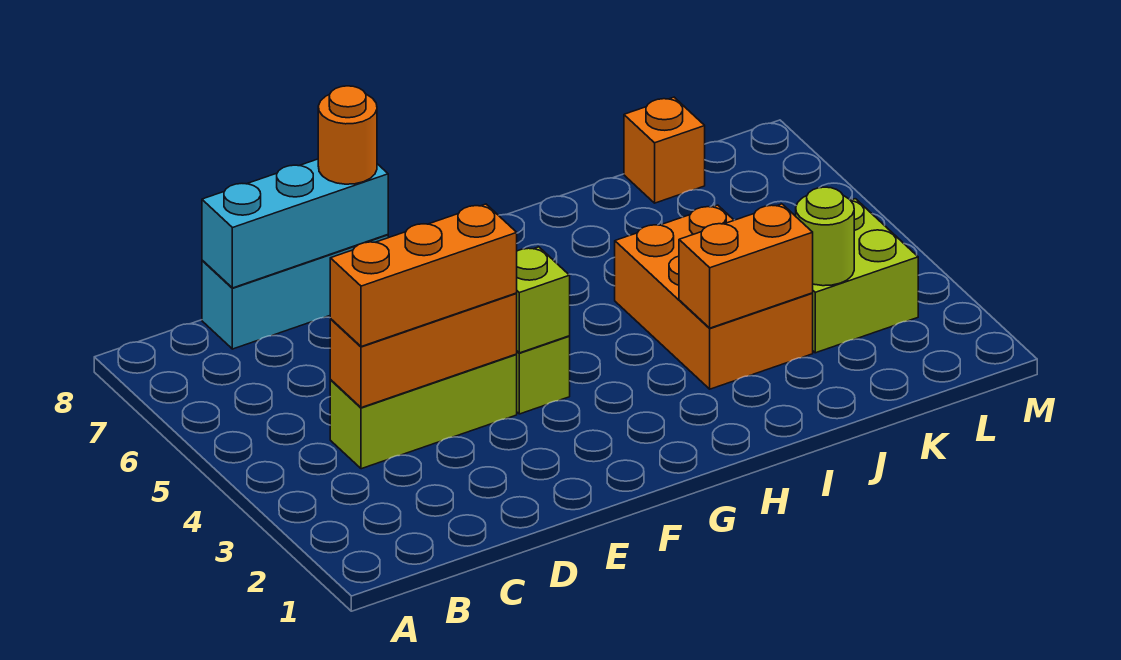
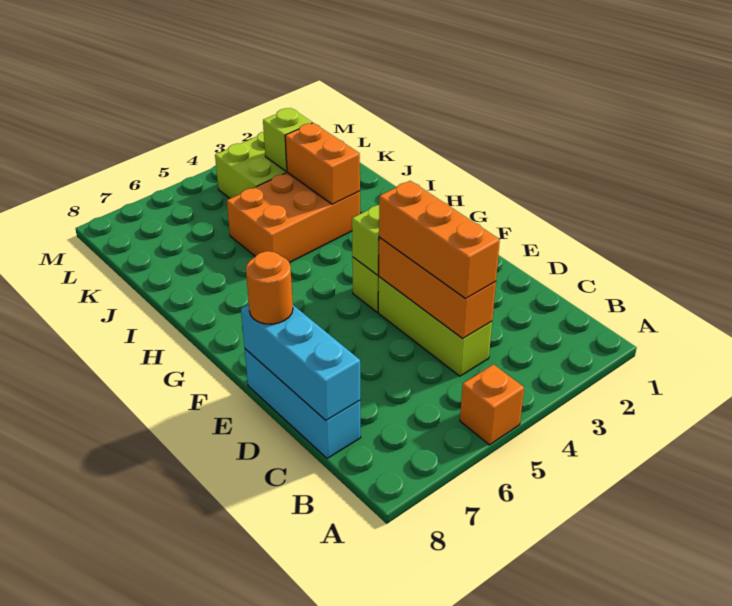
lime 1x1 round brick [796,187,854,286] -> lime 1x1 brick [263,108,312,171]
orange 1x1 brick [624,97,705,203] -> orange 1x1 brick moved to [460,364,524,445]

